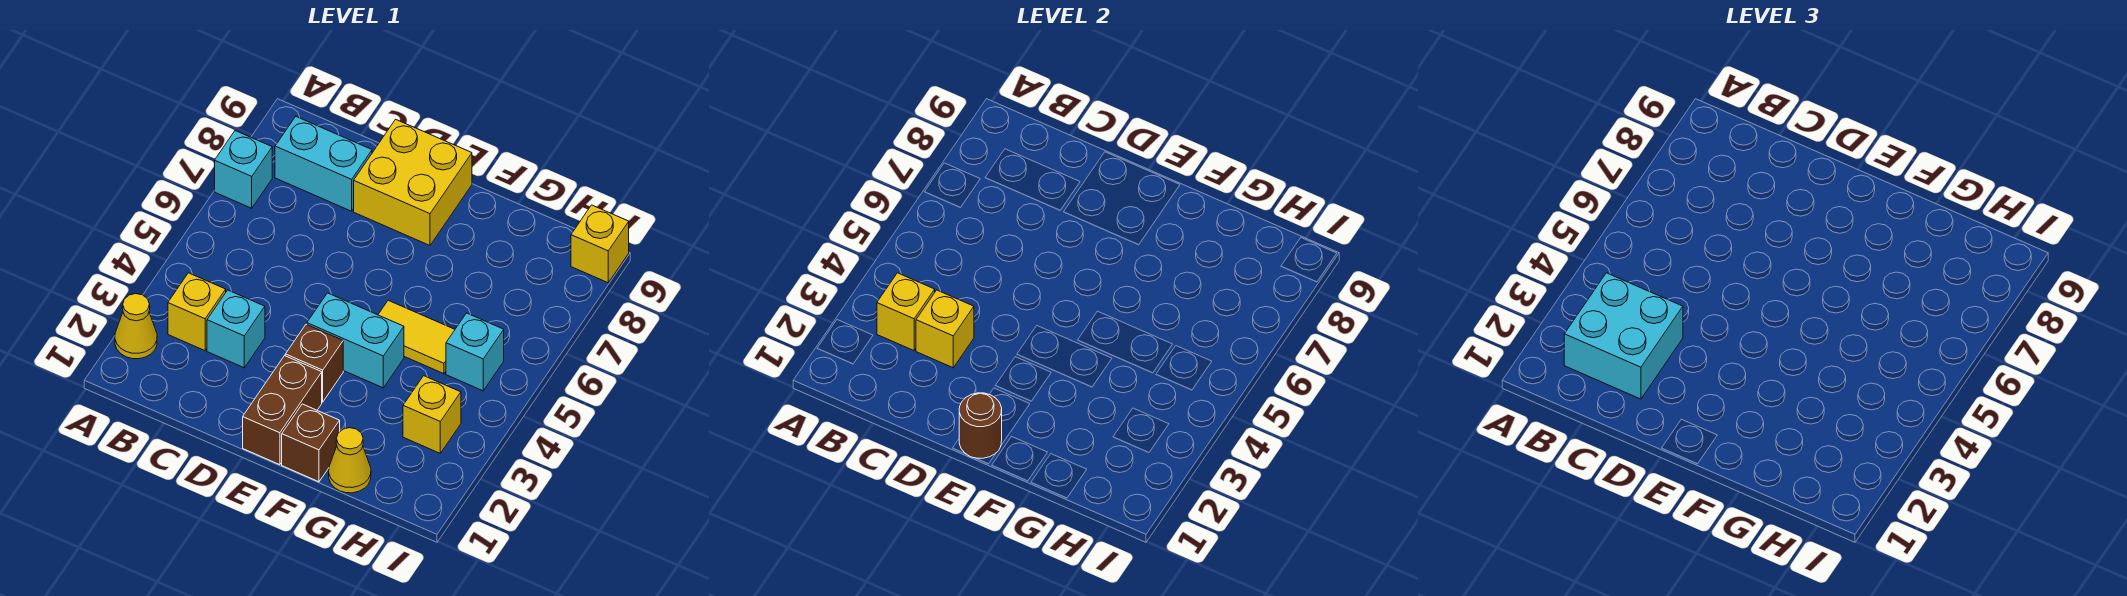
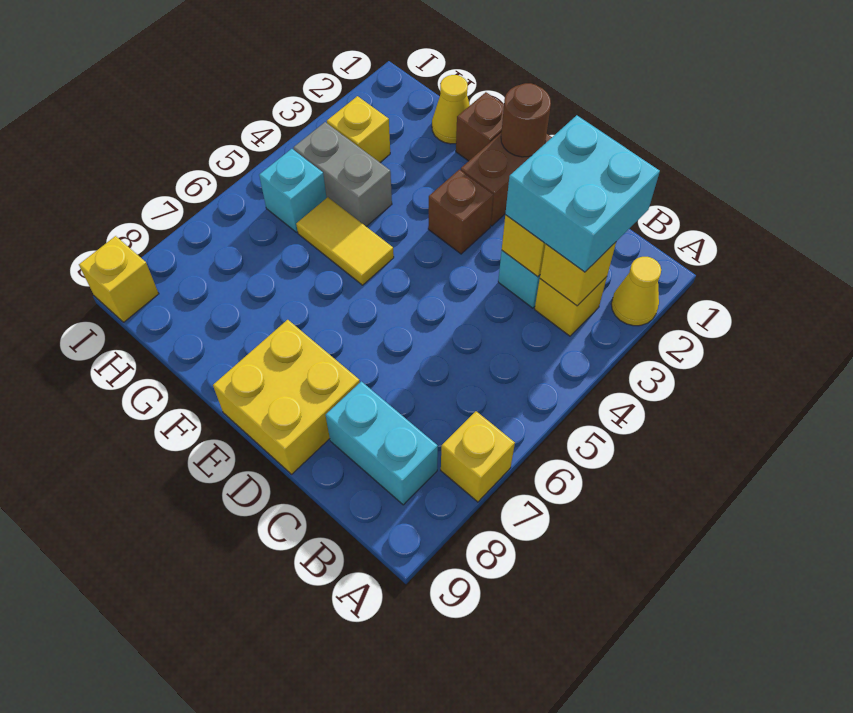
cyan 1x1 brick [215,131,272,208] -> yellow 1x1 brick [441,411,515,502]
cyan 1x2 brick [307,293,404,388] -> none
none -> grey 1x2 brick [294,122,392,226]

